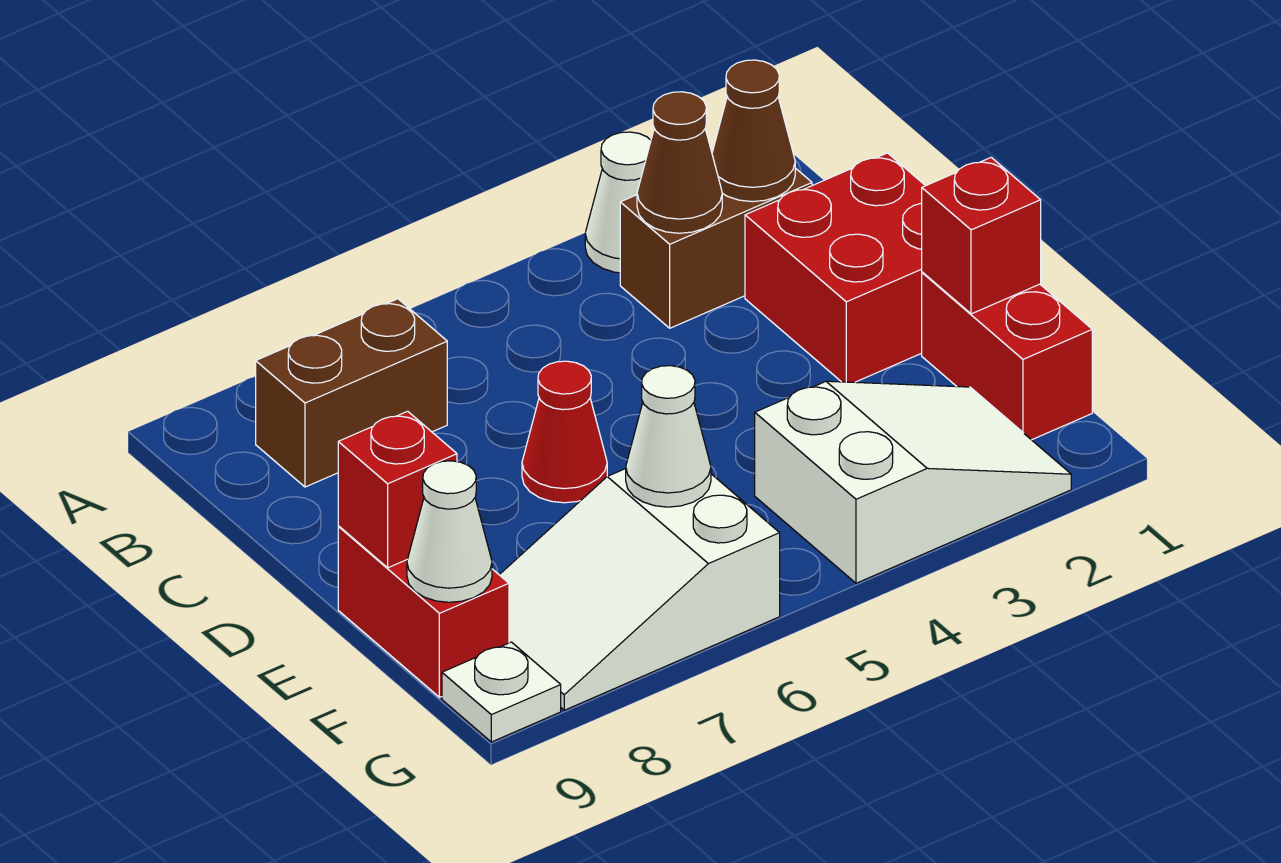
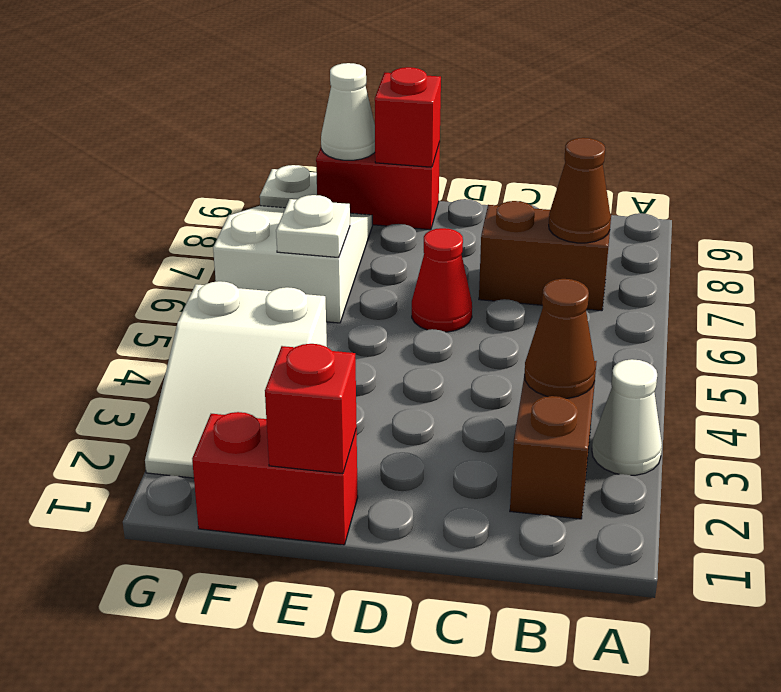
brown 1x1 cone [712,60,795,202] -> brown 1x1 cone moved to [549,138,611,243]
brown 1x2 brick [256,299,447,487] -> brown 1x2 brick turned to [479,201,611,311]
red 2x2 brick [745,153,925,382] -> none
white 1x1 cone [626,366,711,507] -> white 1x1 plate [276,195,350,258]

